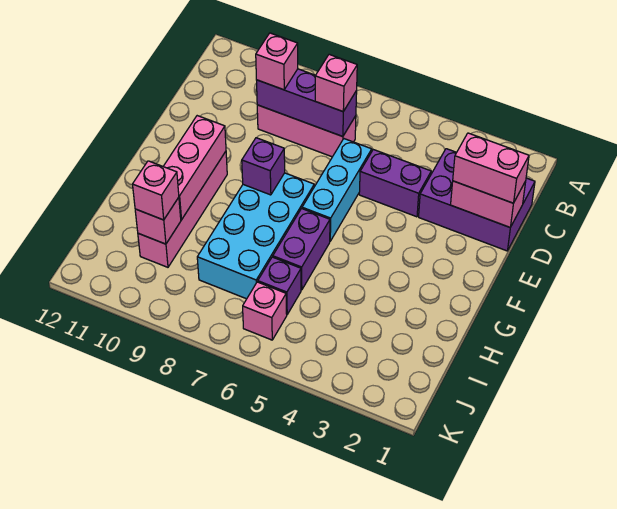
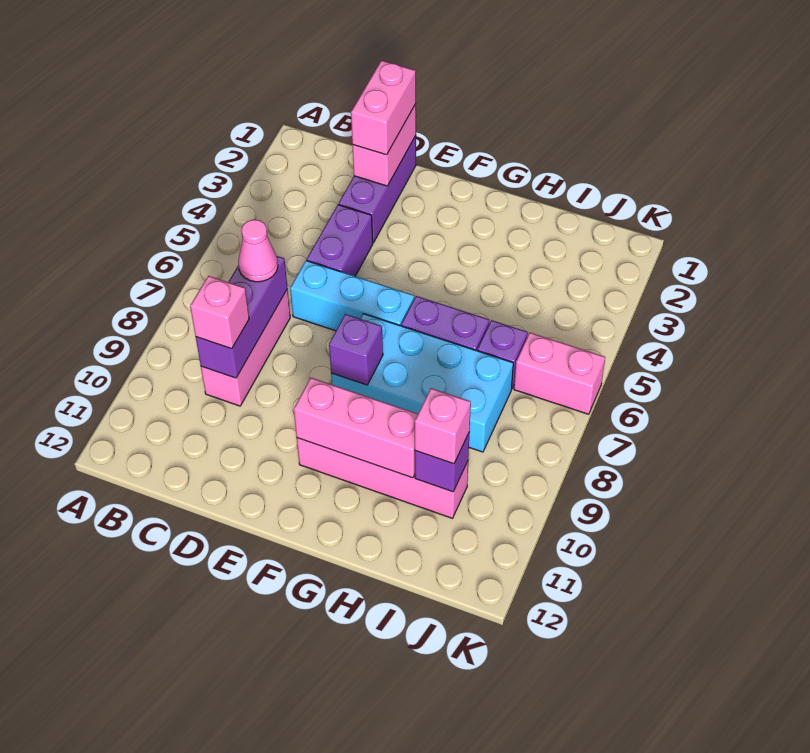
purple 2x3 brick [419,149,535,251] -> purple 1x3 brick [339,136,416,243]
pink 1x1 brick [315,54,357,111] -> pink 1x1 cone [238,220,278,282]
pink 1x1 brick [135,197,181,244] -> purple 1x1 brick [415,432,470,492]
pink 1x1 brick [243,282,287,340] -> pink 1x2 brick [514,333,605,414]

